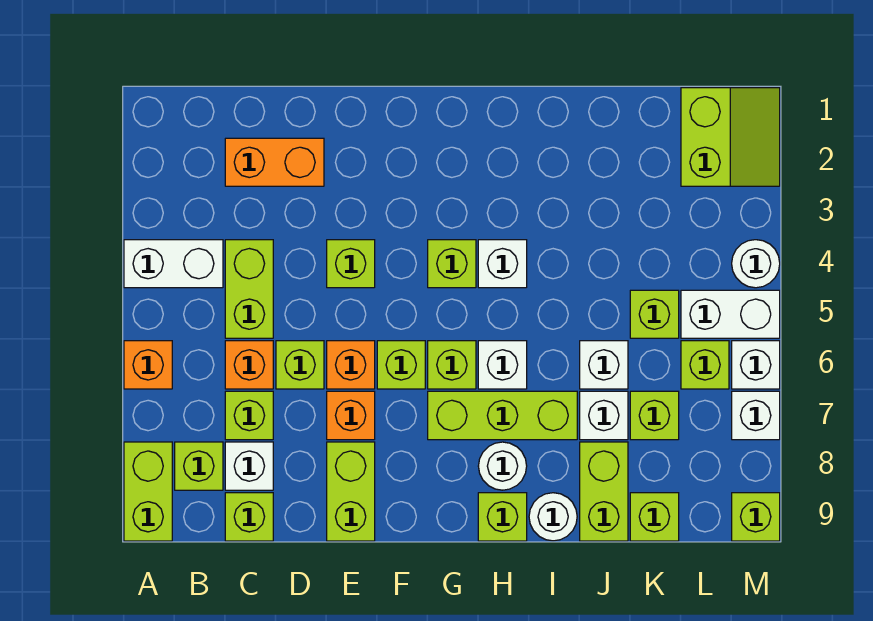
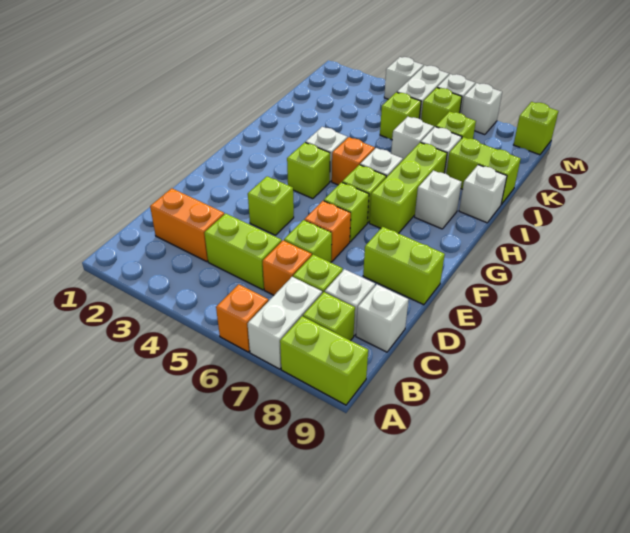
white 1x2 brick [124,240,223,288] -> white 1x2 brick moved to [247,277,322,369]
orange 1x2 brick [225,138,324,186] -> orange 1x2 brick turned to [150,188,224,262]
lime 1x1 brick [225,493,273,541] -> white 1x1 brick [356,285,409,352]
orange 1x1 brick [327,391,375,440] -> orange 1x1 brick moved to [332,137,375,185]
white 1x1 round brick [478,442,527,490] -> white 1x1 brick [415,170,462,229]
lime 1x1 brick [478,493,527,541] -> none
white 1x1 round brick [529,493,577,541] -> white 1x1 brick [459,165,507,223]
lime 1x1 brick [630,493,679,541] -> none
lime 2x2 slope [681,88,780,186] -> none
white 1x1 round brick [732,240,780,288] -> white 1x1 brick [384,57,423,99]

